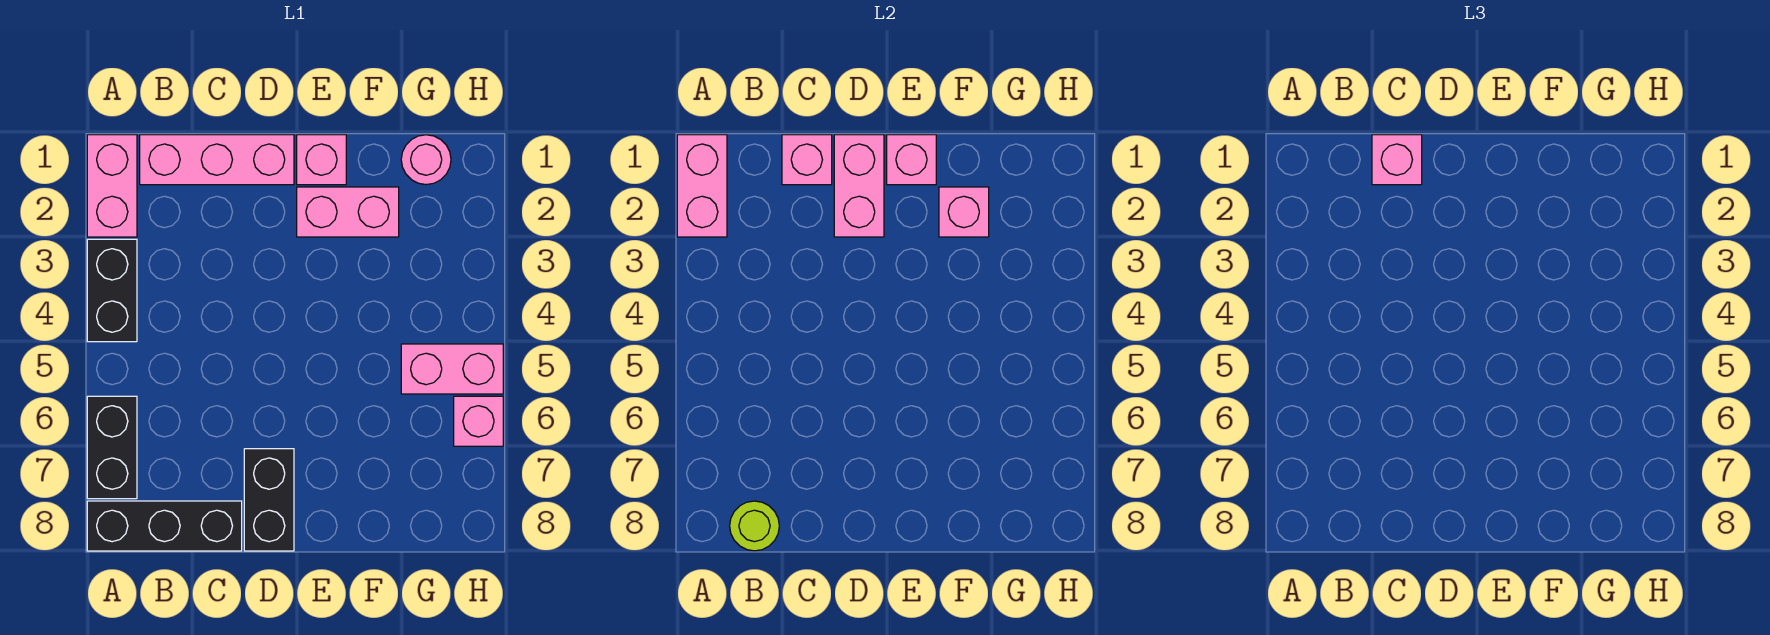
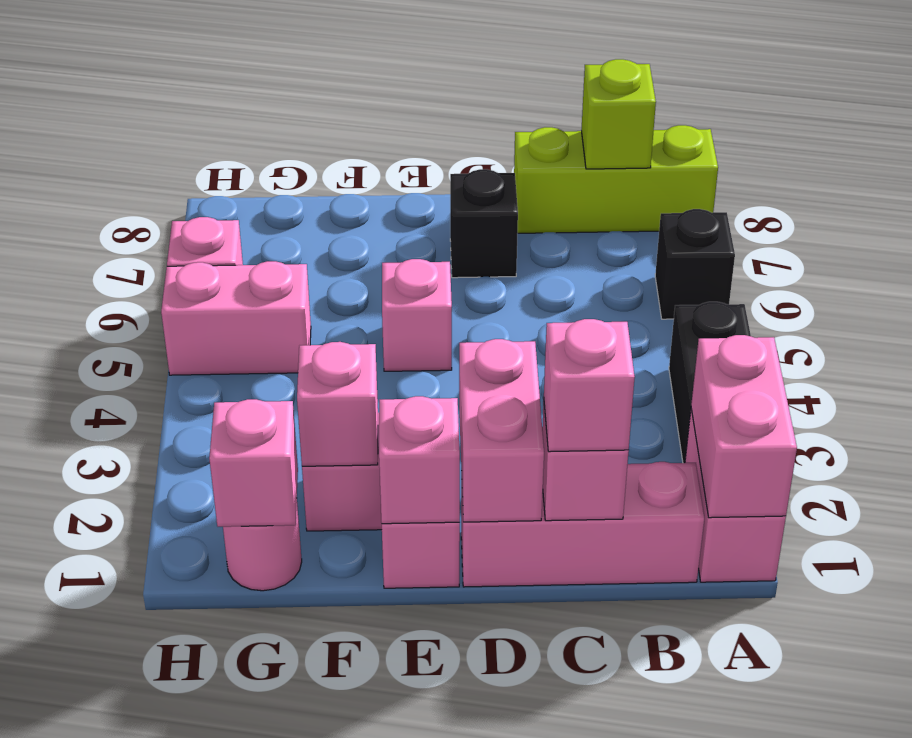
black 1x2 brick [87,396,137,499] -> black 1x1 brick [655,209,735,319]
black 1x3 brick [87,501,242,551] -> lime 1x3 brick [514,125,718,233]
lime 1x1 round brick [730,501,779,551] -> lime 1x1 brick [581,59,656,169]
black 1x2 brick [244,449,294,551] -> black 1x1 brick [450,169,518,278]
none -> pink 1x1 brick [382,259,452,371]
none -> pink 1x1 brick [209,399,298,527]

